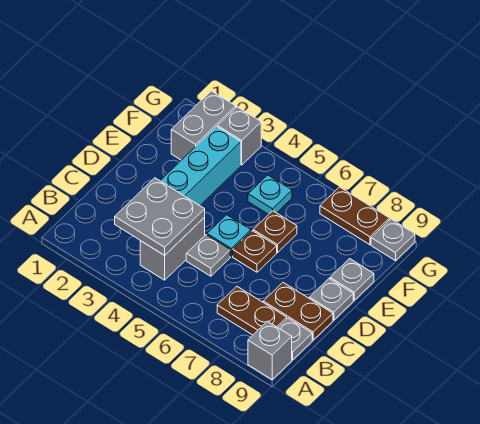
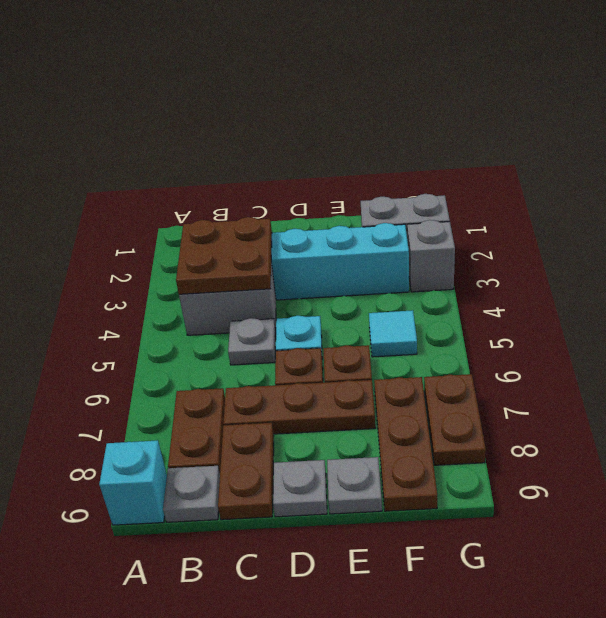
grey 1x1 brick [248,321,292,380] -> cyan 1x1 brick [99,440,167,525]
grey 2x2 plate [115,178,205,255] -> brown 2x2 plate [176,217,272,294]
none -> brown 1x3 plate [223,380,375,434]
cyan 1x1 plate [248,175,292,214] -> cyan 1x1 tile [369,310,417,357]
none -> brown 1x3 plate [374,377,437,511]
grey 1x1 plate [371,219,415,261] -> none

